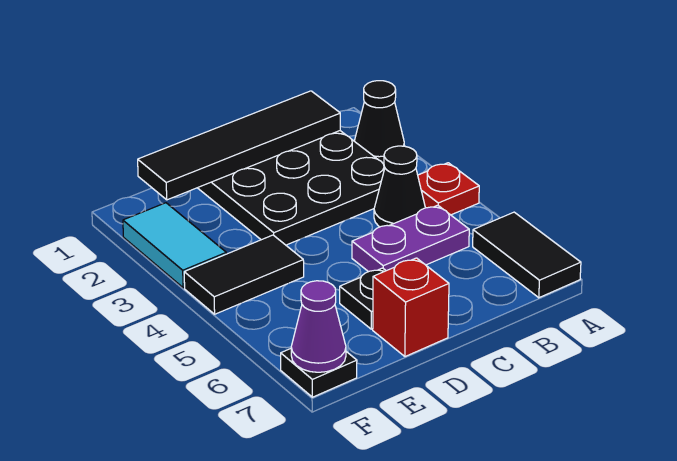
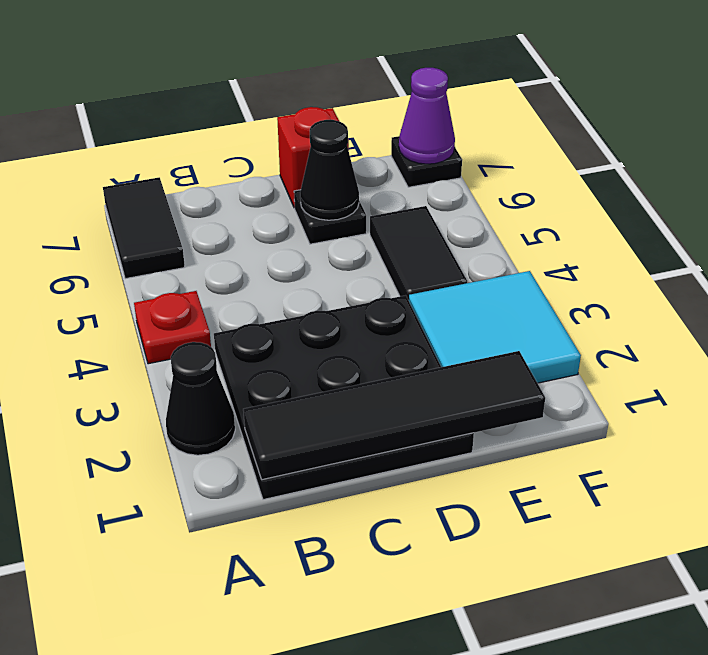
black 1x1 cone [374,146,425,227] -> black 1x1 cone moved to [300,120,359,220]
purple 1x2 plate [352,205,469,272] -> none
black 1x2 tile [184,235,304,314] -> black 1x2 tile turned to [370,206,467,300]
cyan 1x2 tile [123,203,226,288] -> cyan 2x2 tile [409,271,581,383]

